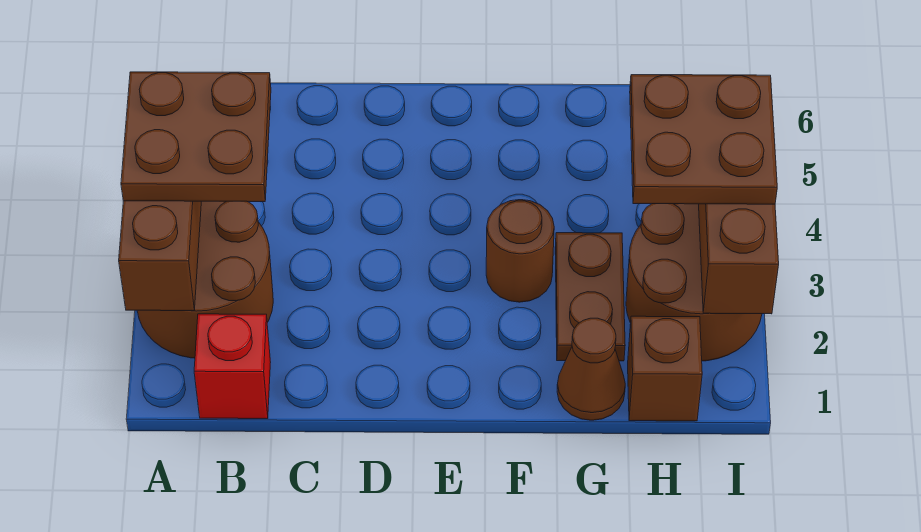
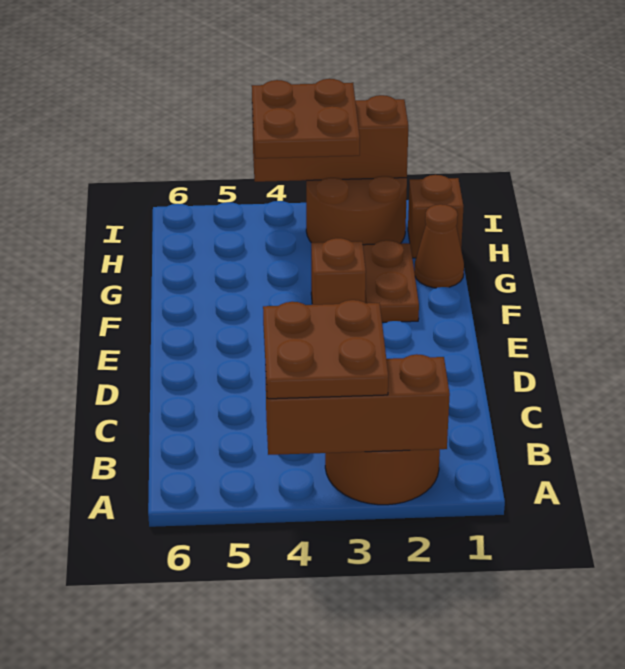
red 1x1 brick [194,314,271,419] -> none
brown 1x1 round brick [486,200,554,302] -> brown 1x1 brick [311,238,366,305]
brown 1x2 plate [555,233,625,361] -> brown 1x2 plate turned to [363,240,419,322]

